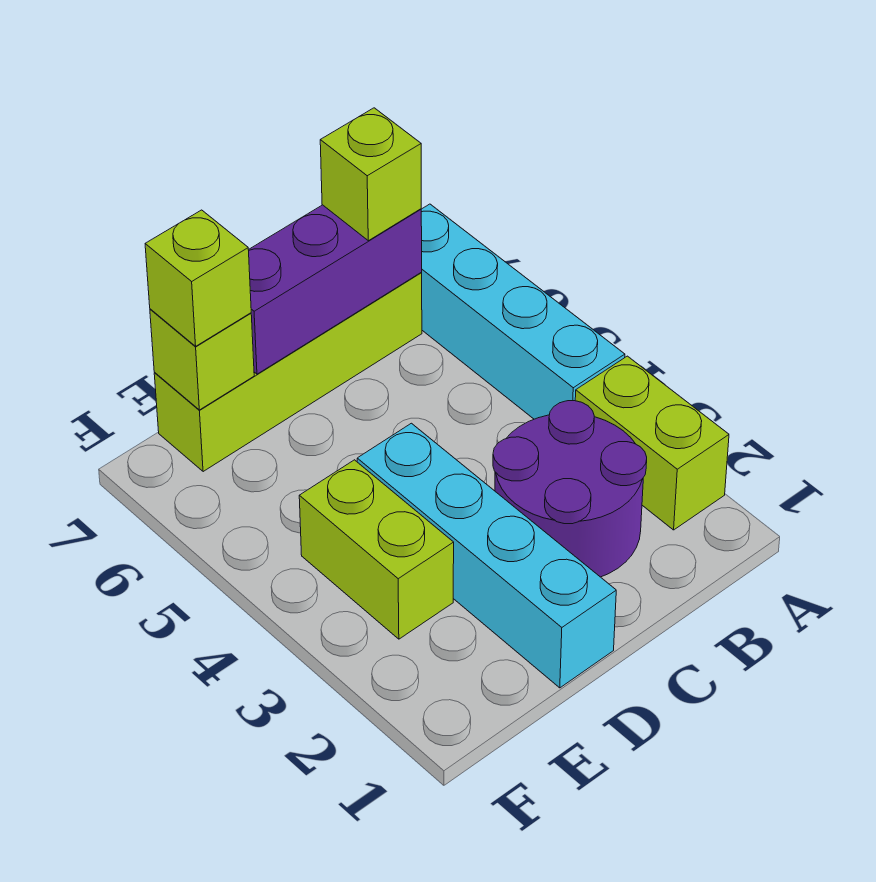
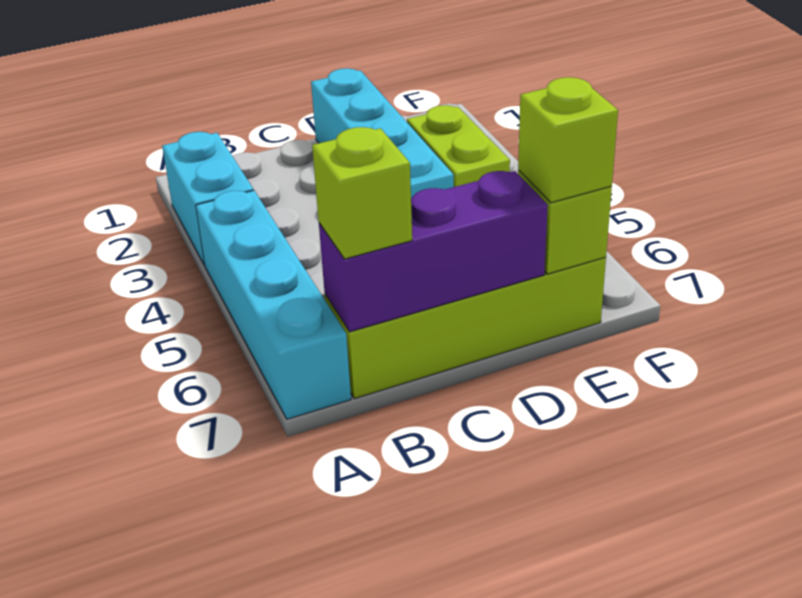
lime 1x2 brick [575,356,729,530] -> cyan 1x2 brick [162,132,253,265]
purple 2x2 round brick [493,401,647,577] -> none

